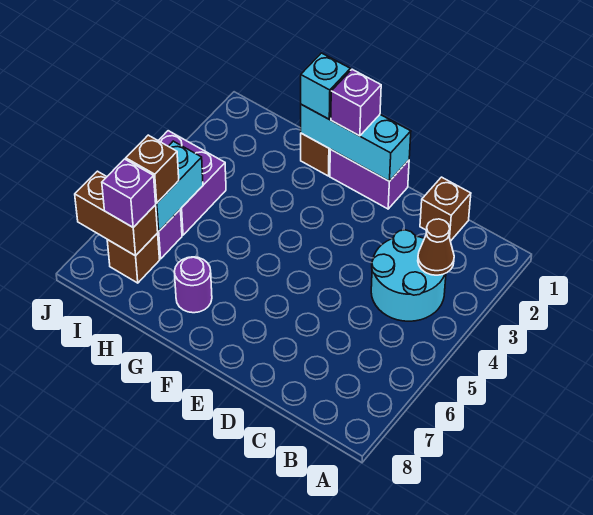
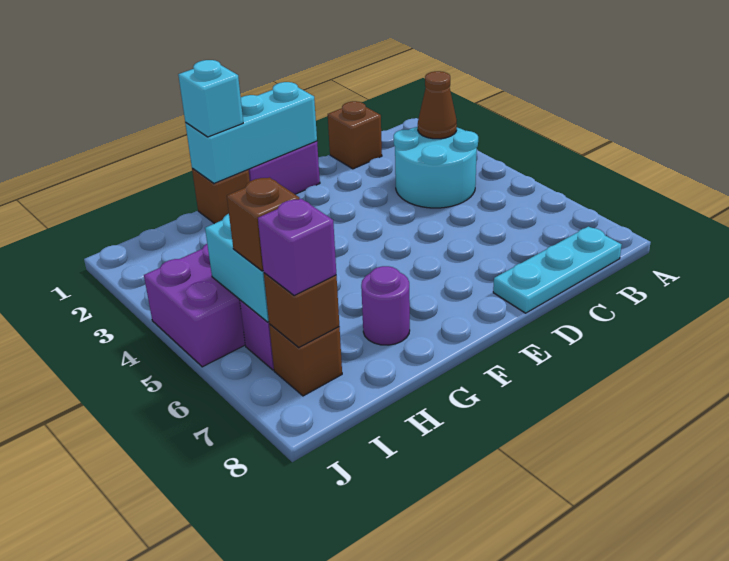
none -> cyan 1x3 plate [493,227,621,313]
purple 1x1 brick [331,69,381,136] -> none
brown 1x2 brick [75,171,158,256] -> brown 1x1 brick [264,273,339,348]

